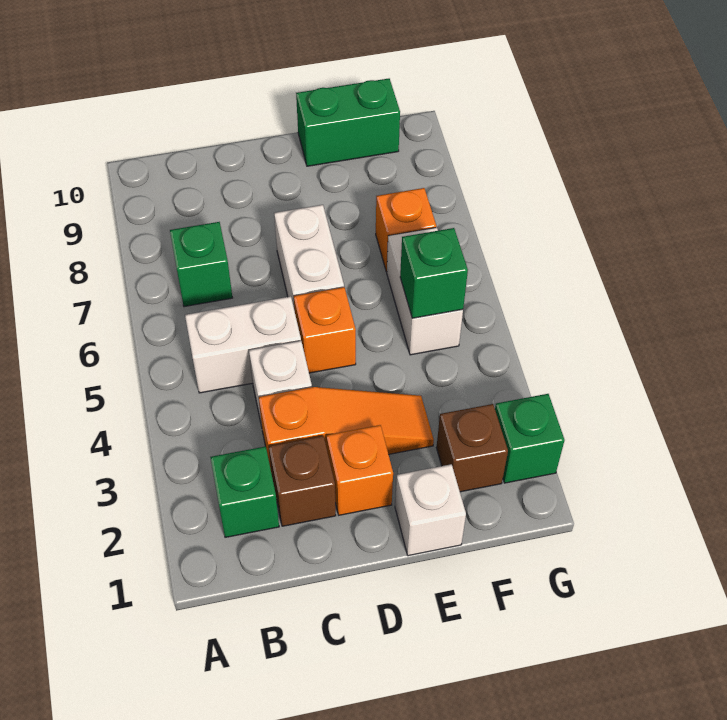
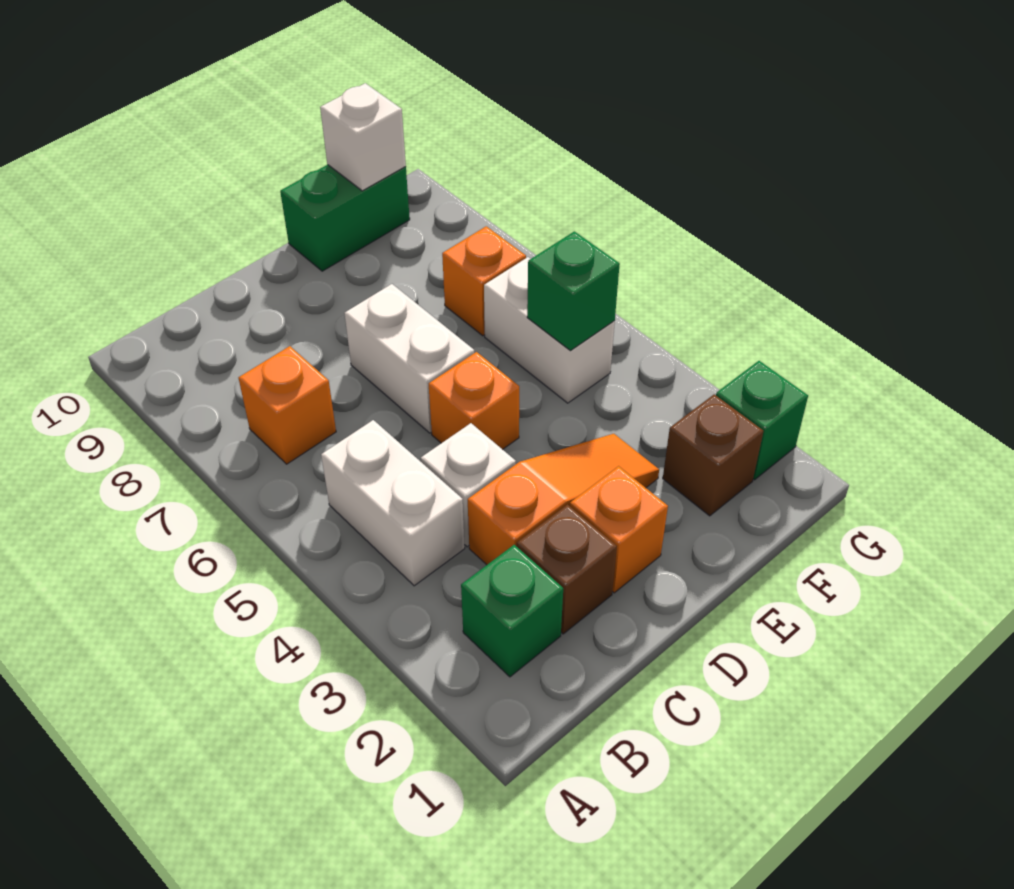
white 1x2 brick [185,296,301,393] -> white 1x2 brick turned to [321,420,465,586]
green 1x1 brick [170,222,232,307] -> orange 1x1 brick [238,346,336,464]
white 1x1 brick [395,464,466,556] -> white 1x1 brick moved to [320,83,406,191]

